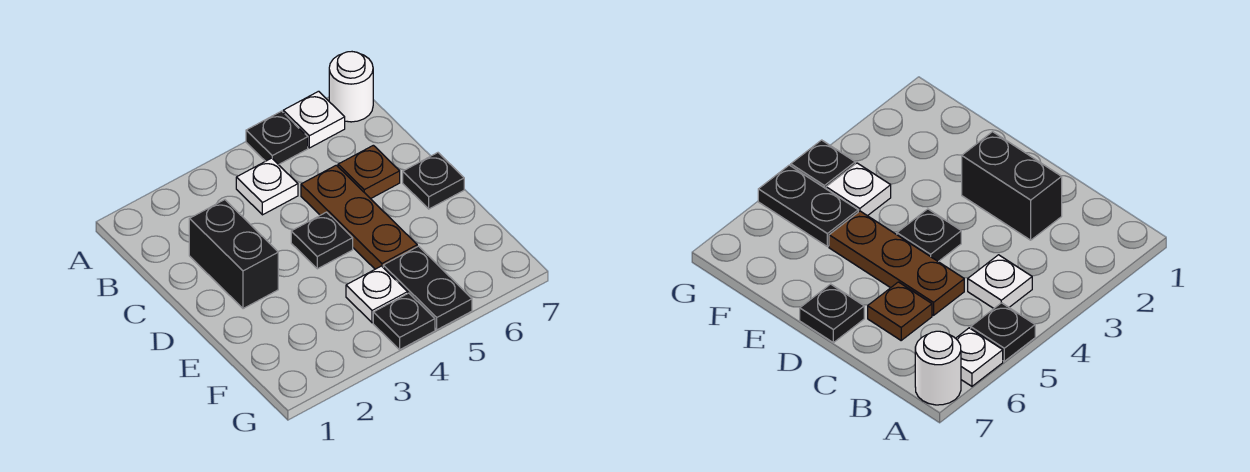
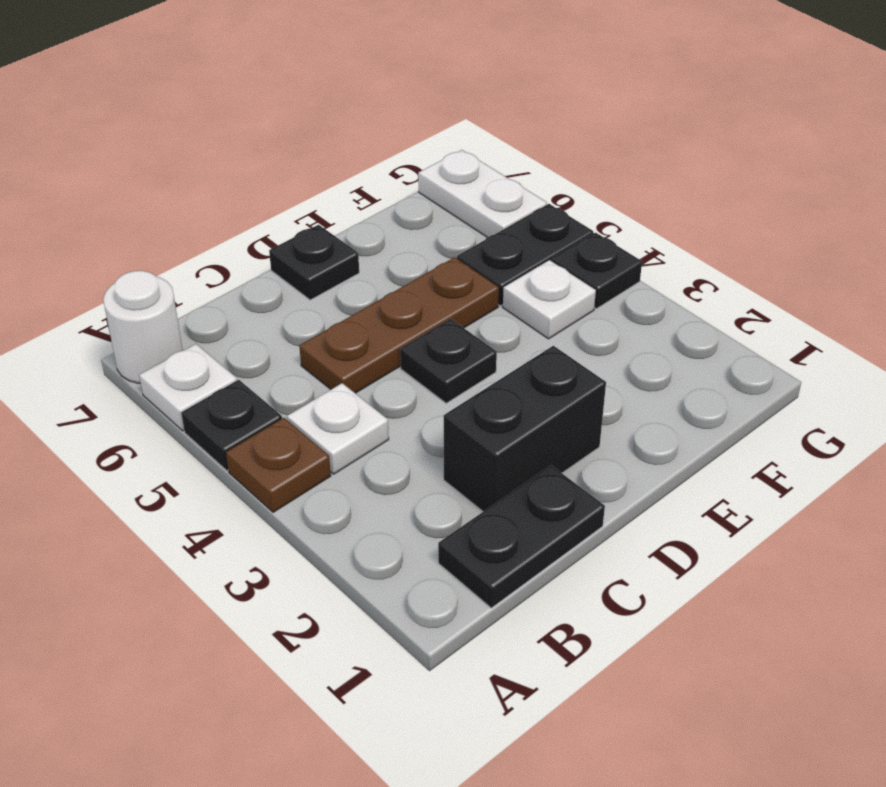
none -> black 1x2 plate [438,465,605,608]
brown 1x1 plate [338,145,400,199] -> brown 1x1 plate moved to [226,418,331,512]
none -> white 1x2 plate [418,150,547,238]

